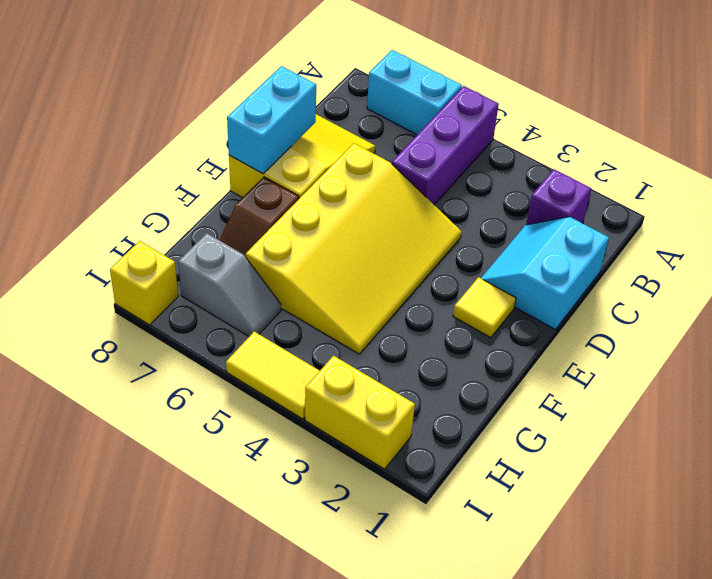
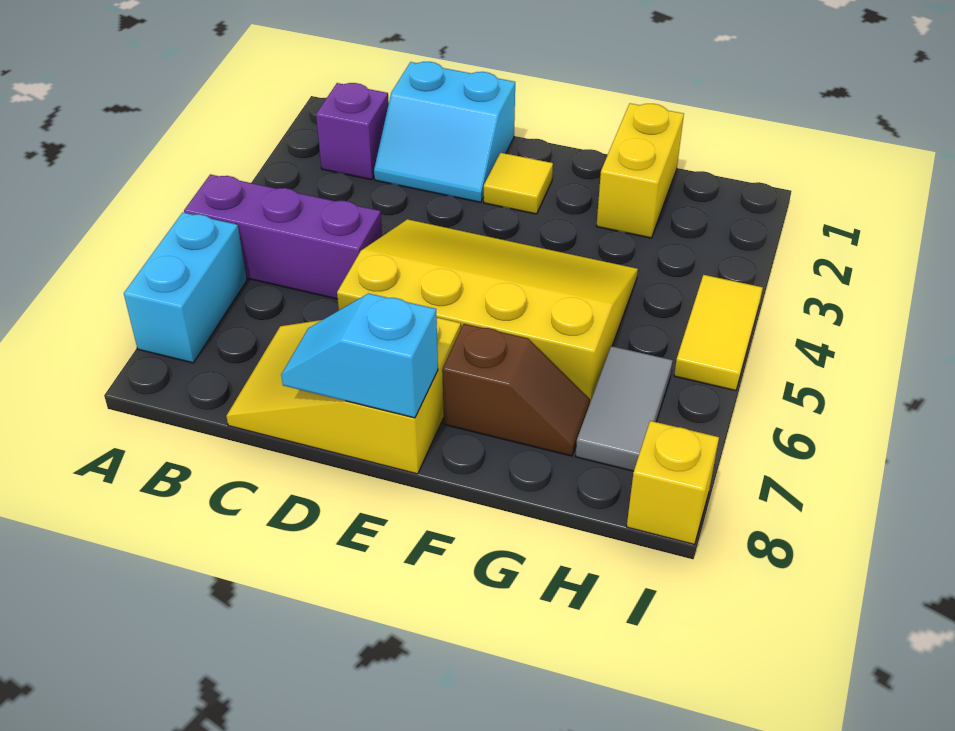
cyan 1x2 brick [227,66,316,174] -> cyan 1x2 slope [281,293,438,418]
grey 1x2 slope [178,233,281,336] -> grey 1x2 tile [576,346,673,471]
yellow 1x2 brick [305,356,415,469] -> yellow 1x2 brick moved to [597,103,684,238]

